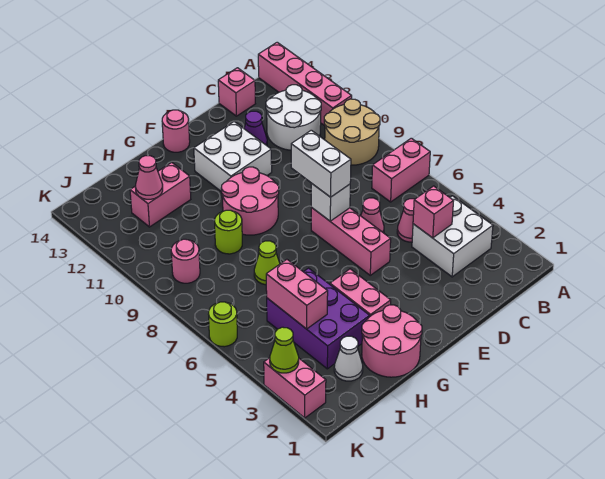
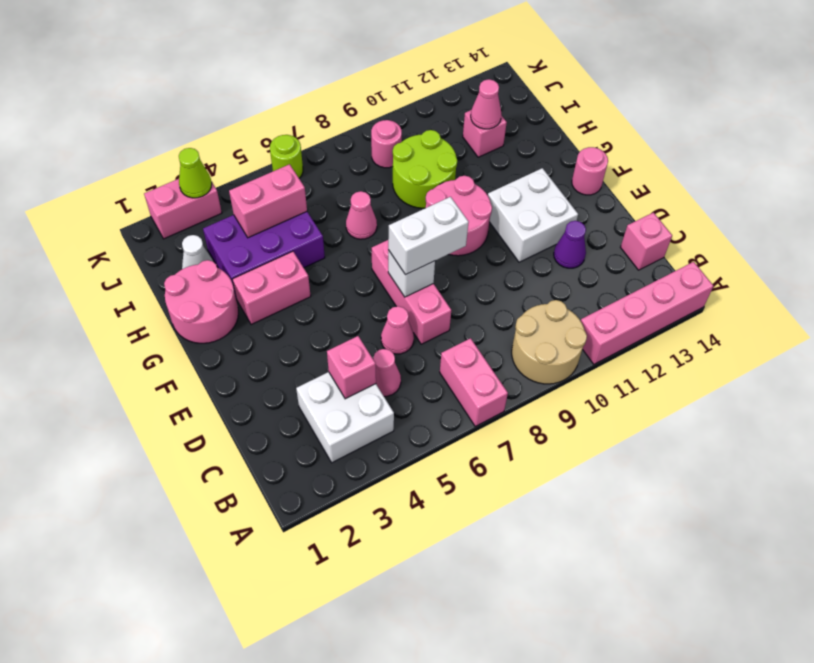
white 2x2 round brick [266,85,321,150] -> none
pink 1x3 brick [311,207,391,275] -> pink 1x3 brick turned to [372,240,451,344]
lime 1x1 cone [254,241,280,285] -> pink 1x1 cone [346,191,377,239]
lime 1x1 round brick [215,210,242,254] -> lime 2x2 round brick [393,130,457,208]
pink 1x2 brick [130,162,191,227] -> pink 1x1 brick [463,110,507,157]

